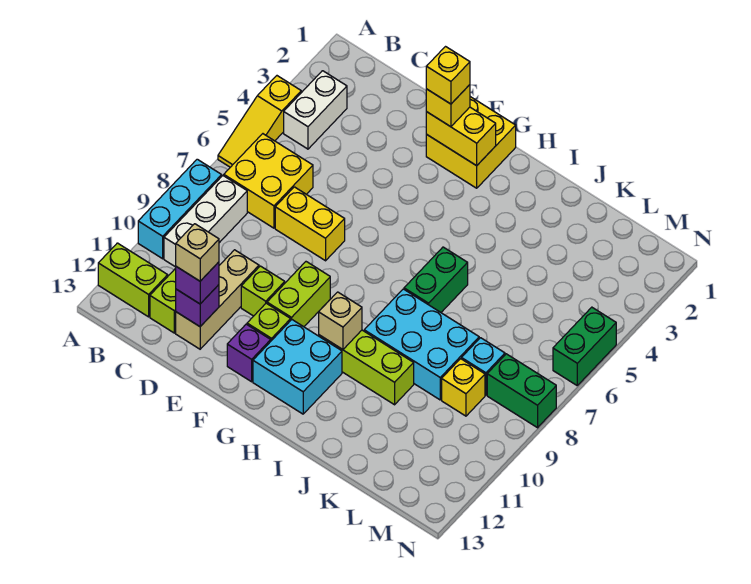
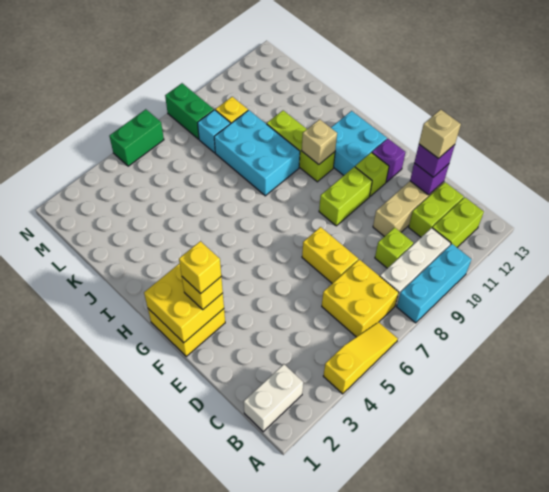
lime 1x2 brick [98,243,168,317] -> lime 1x2 brick turned to [432,197,484,247]
white 1x2 brick [284,71,347,149] -> white 1x2 brick moved to [244,364,303,432]
lime 1x1 brick [241,266,285,316] -> lime 1x1 brick moved to [375,227,413,268]
yellow 1x2 brick [426,107,496,166] -> yellow 2x2 brick [144,263,224,343]
green 1x2 brick [404,247,468,312] -> none

